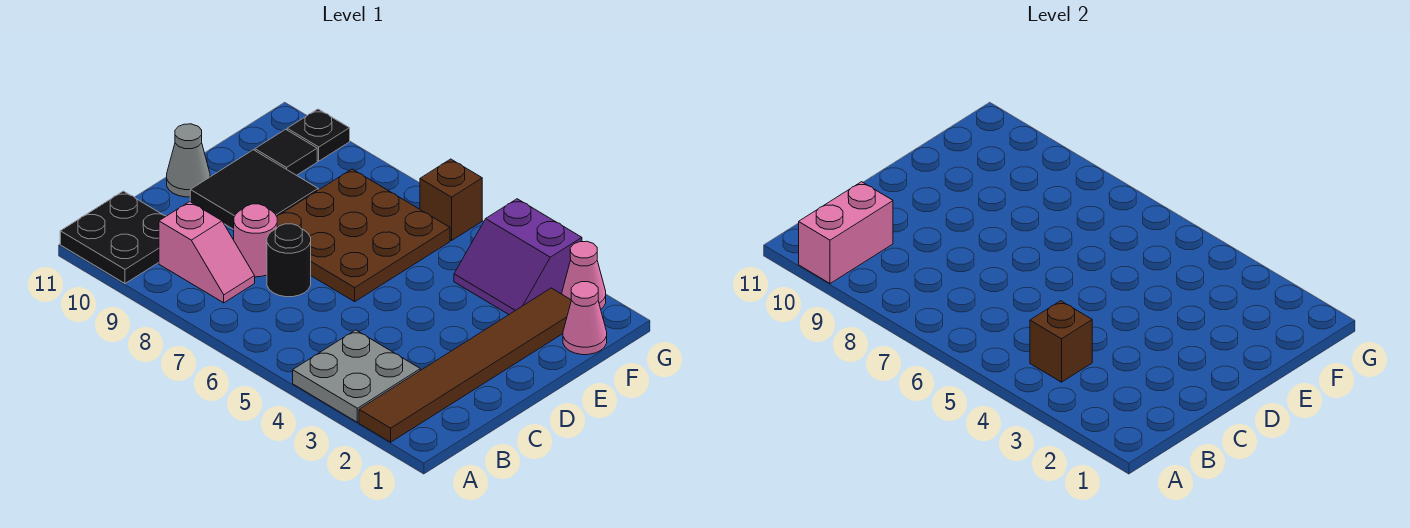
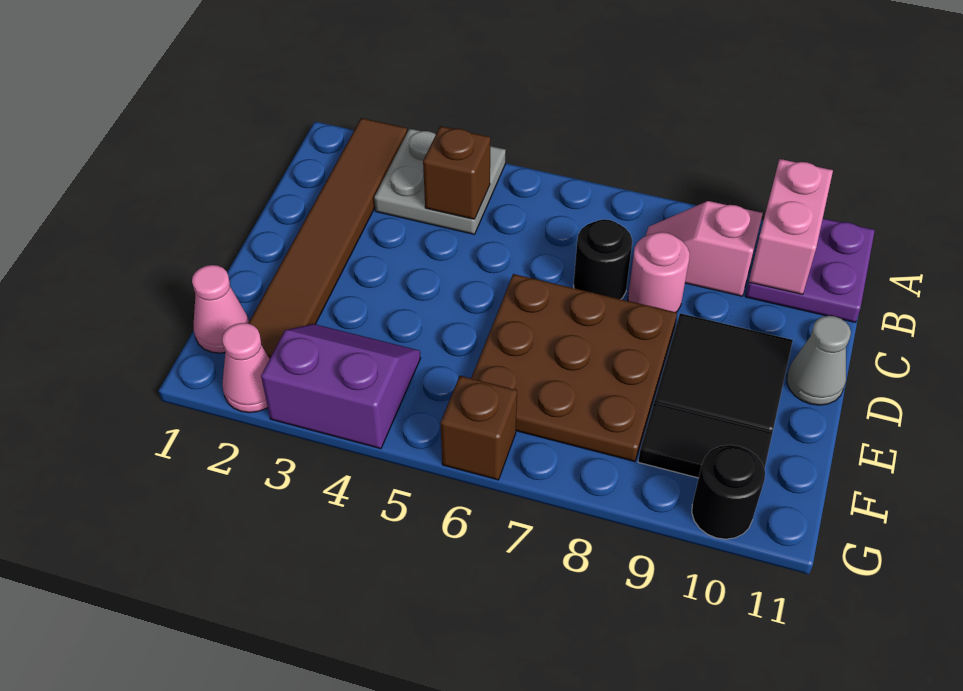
black 2x2 plate [60,191,166,283] -> purple 2x2 plate [745,219,875,322]
black 1x1 tile [255,129,317,175] -> black 1x2 tile [638,403,773,478]
black 1x1 plate [287,109,350,161] -> black 1x1 round brick [692,445,765,539]

